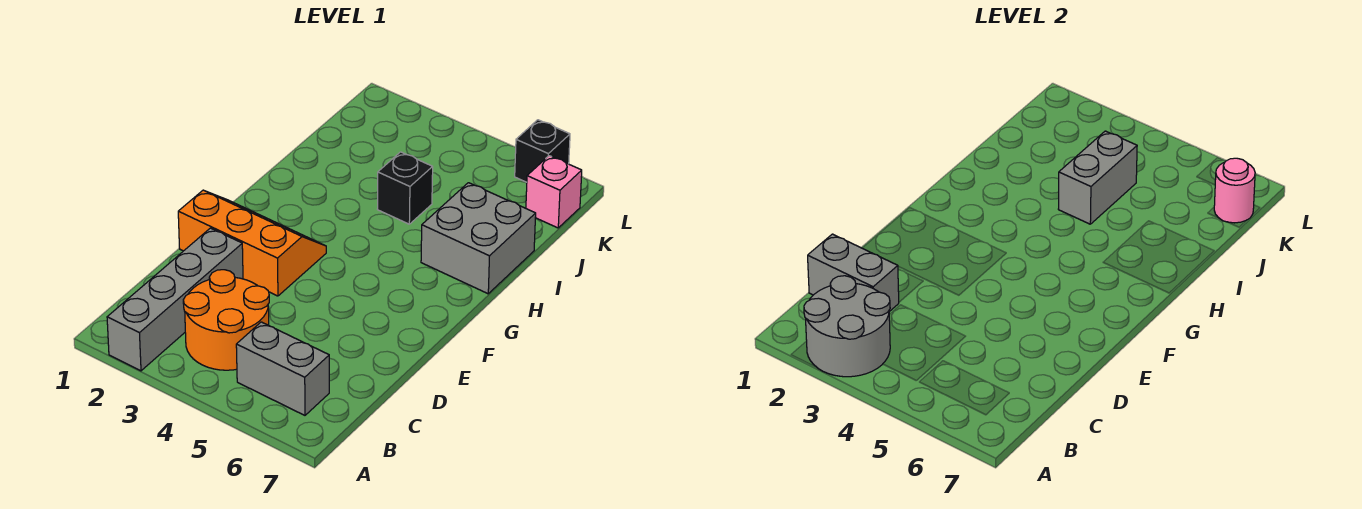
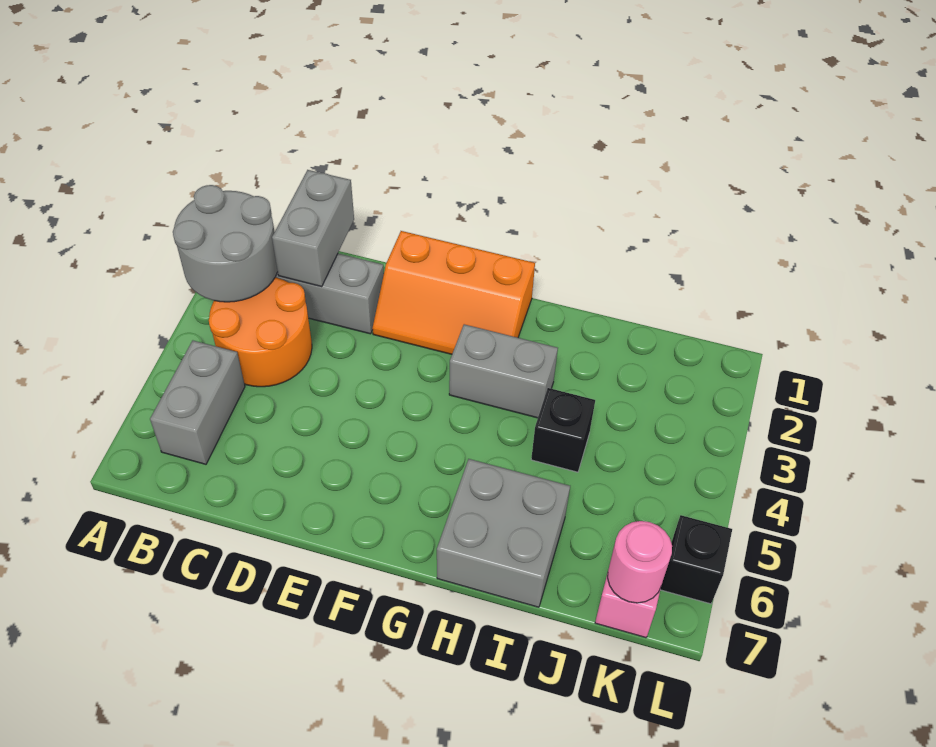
orange 2x3 slope [178,190,326,296] -> orange 2x3 slope turned to [372,231,535,354]
grey 1x2 brick [1058,131,1137,224] -> grey 1x2 brick moved to [449,324,558,418]

